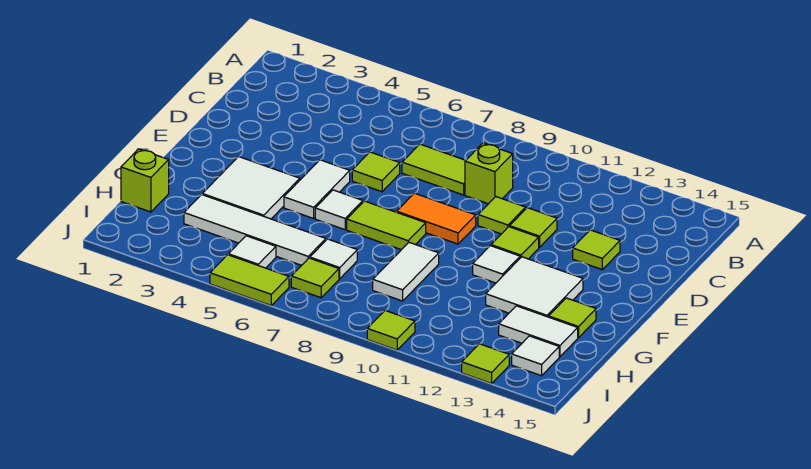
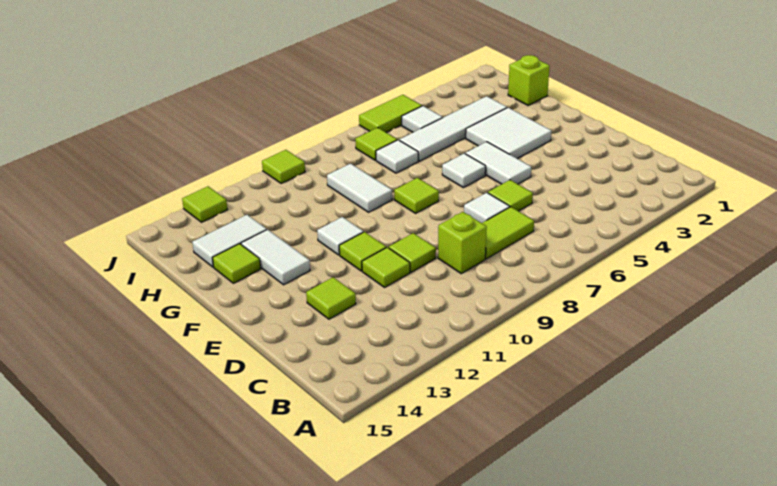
orange 1x2 tile [397,193,476,244] -> none
lime 1x2 tile [347,201,426,250] -> lime 1x1 tile [394,178,439,213]
white 2x2 tile [486,257,583,317] -> white 1x2 tile [241,230,310,285]
white 1x1 tile [512,336,559,376] -> white 1x1 tile moved to [464,193,510,223]

